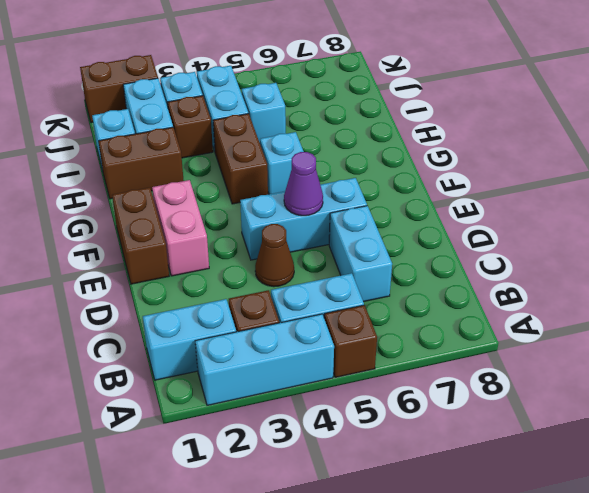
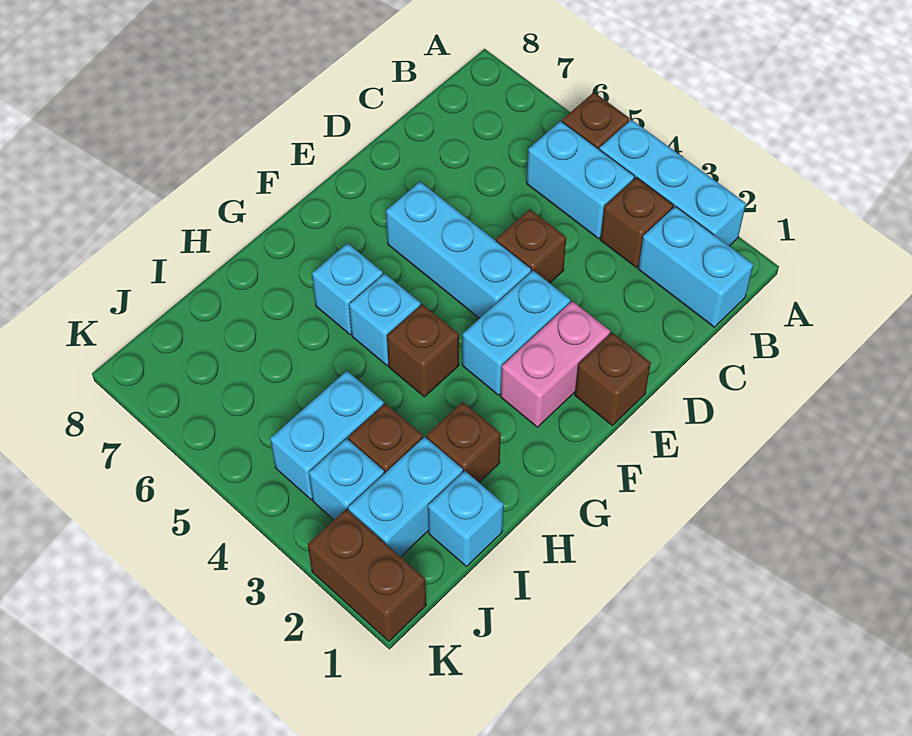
cyan 1x2 brick [329,206,392,302] -> cyan 1x2 brick moved to [462,270,570,395]
brown 1x1 cone [255,224,294,287] -> brown 1x1 brick [496,209,566,283]
brown 1x2 brick [112,188,169,284] -> brown 1x1 brick [575,332,651,425]
purple 1x1 cone [284,152,323,216] -> none
brown 1x2 brick [213,114,268,204] -> brown 1x1 brick [387,304,459,397]
brown 1x2 brick [99,127,184,199] -> brown 1x1 brick [427,402,501,482]
cyan 1x1 brick [242,83,286,143] -> cyan 1x1 brick moved to [312,243,383,335]

